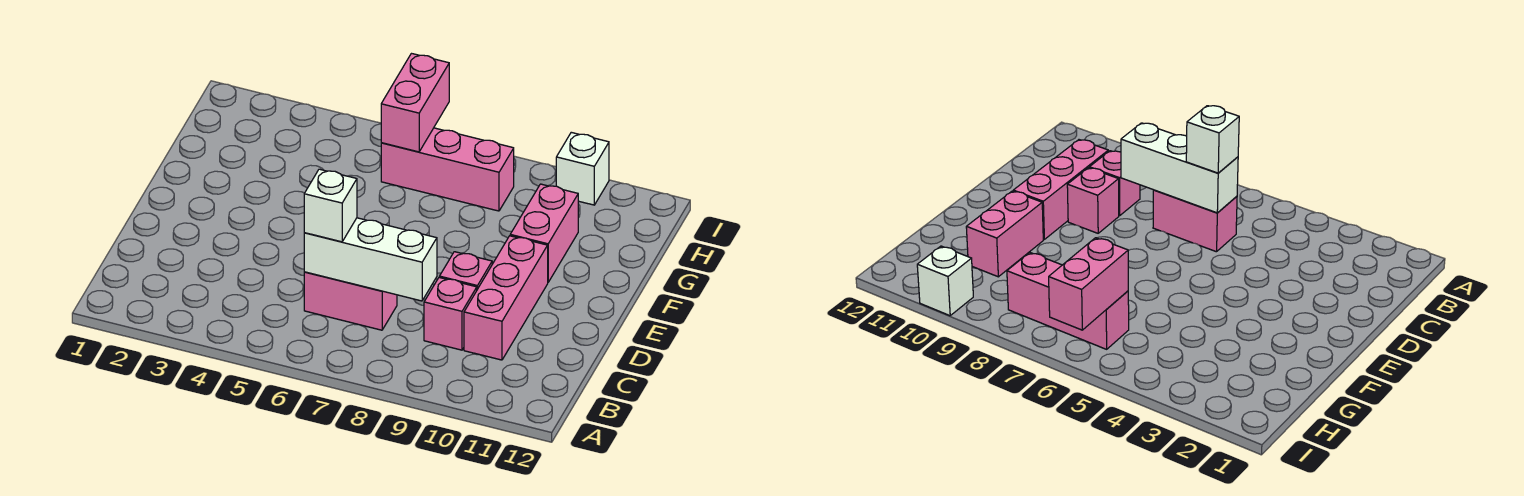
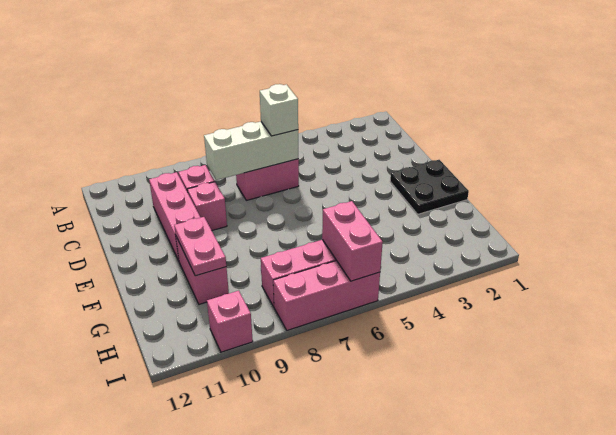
none -> black 2x2 plate [390,160,469,214]
none -> pink 1x2 plate [174,217,226,276]
none -> pink 1x3 brick [273,261,380,330]
white 1x1 brick [556,132,609,205] -> pink 1x1 brick [207,291,253,352]

